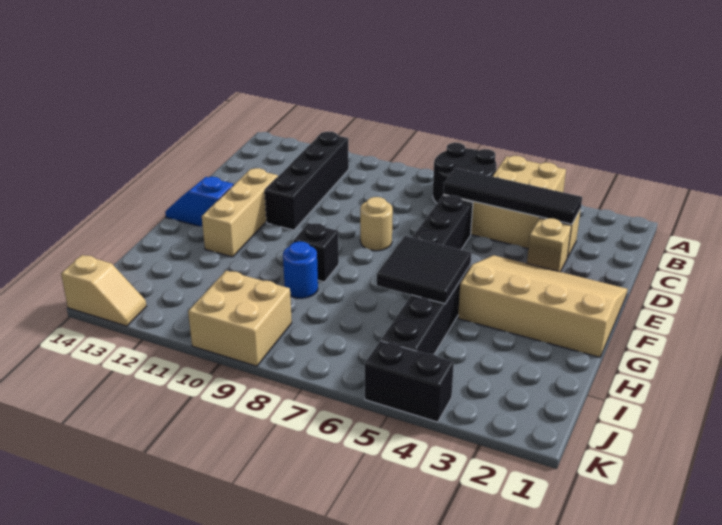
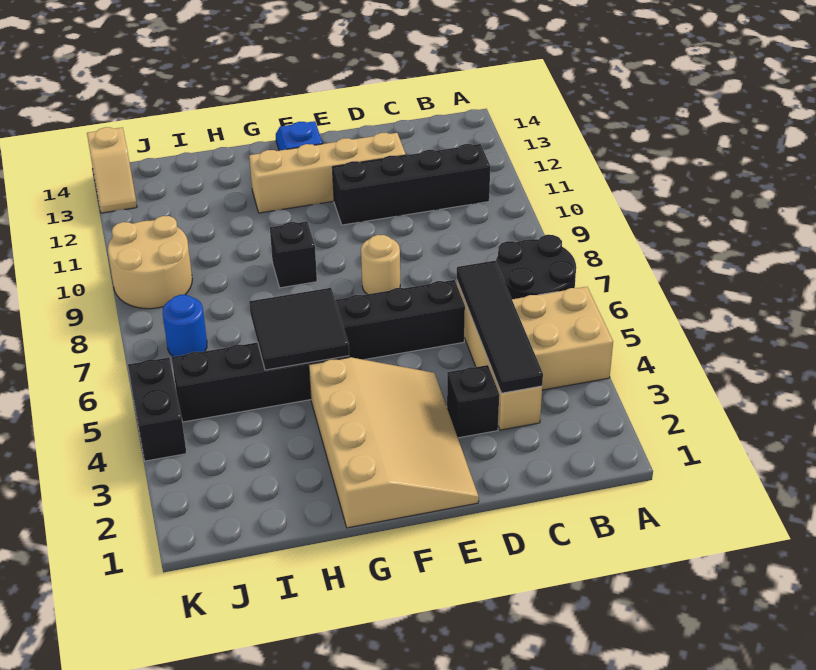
tan 1x1 brick [527,218,571,272] -> black 1x1 brick [447,365,499,438]
tan 1x3 brick [202,168,278,257] -> tan 1x4 brick [249,133,406,213]
blue 1x1 round brick [283,241,318,298] -> blue 1x1 round brick moved to [163,295,207,357]
tan 2x2 brick [188,271,292,366] -> tan 2x2 round brick [108,216,192,309]

